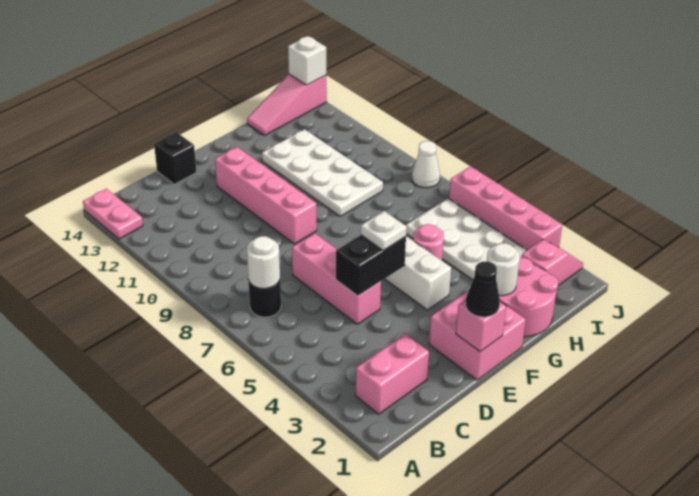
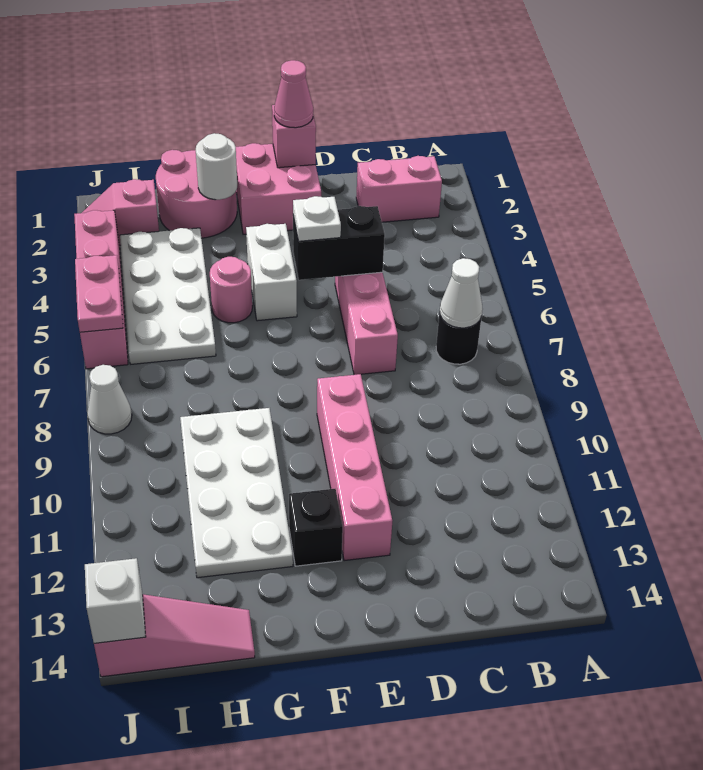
pink 1x2 plate [83,189,143,239] -> pink 1x2 plate moved to [75,255,123,332]
white 1x1 round brick [247,236,280,289] -> white 1x1 cone [440,258,482,328]
black 1x1 brick [154,132,196,184] -> black 1x1 brick moved to [289,489,343,566]
black 1x1 cone [466,262,500,317] -> pink 1x1 cone [274,60,313,128]

